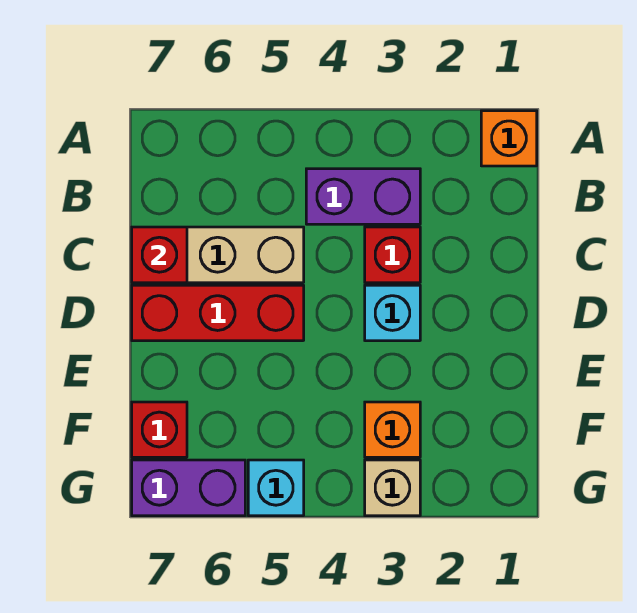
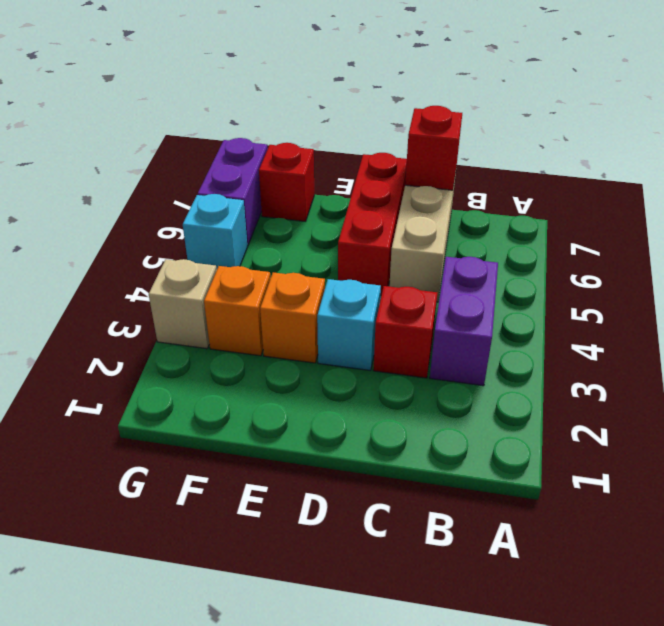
orange 1x1 brick [481,111,537,166] -> orange 1x1 brick moved to [260,272,325,363]

